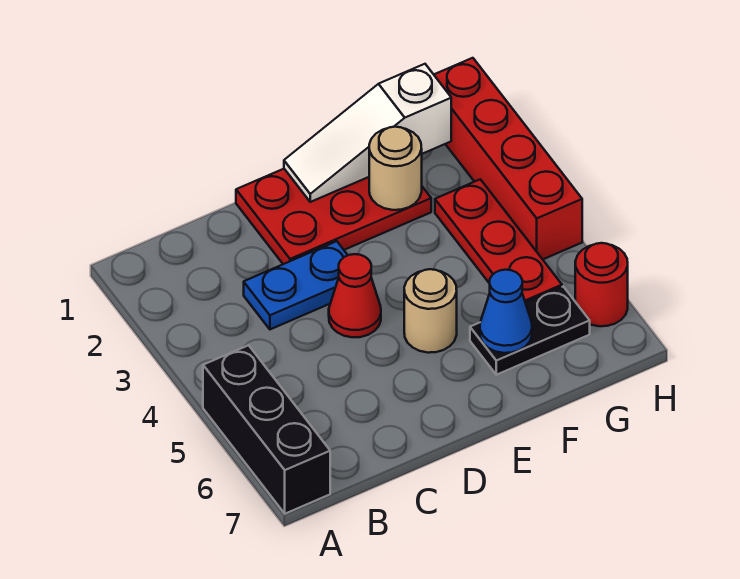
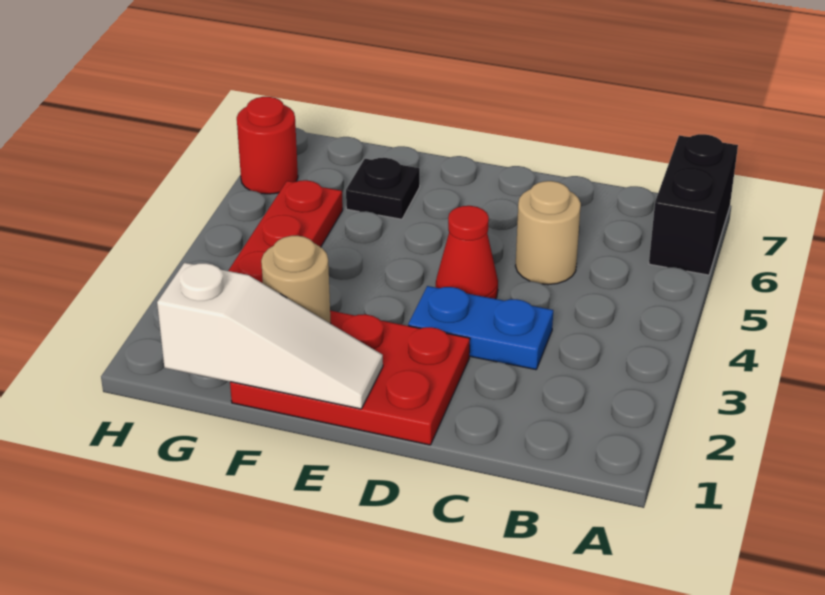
black 1x3 brick [203,345,330,514] -> black 1x2 brick [649,134,738,275]
tan 1x1 round brick [404,269,457,353] -> tan 1x1 round brick moved to [516,181,581,285]
black 1x2 plate [470,287,590,375] -> black 1x1 plate [346,158,420,219]
blue 1x1 cone [480,270,532,353] -> none
red 1x4 brick [434,58,582,259] -> none

